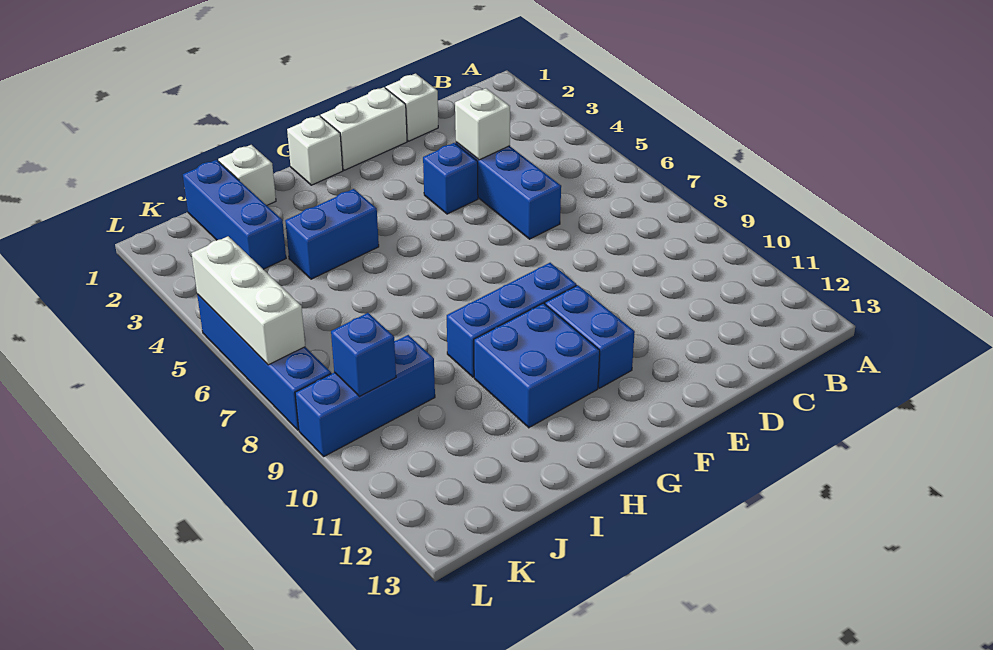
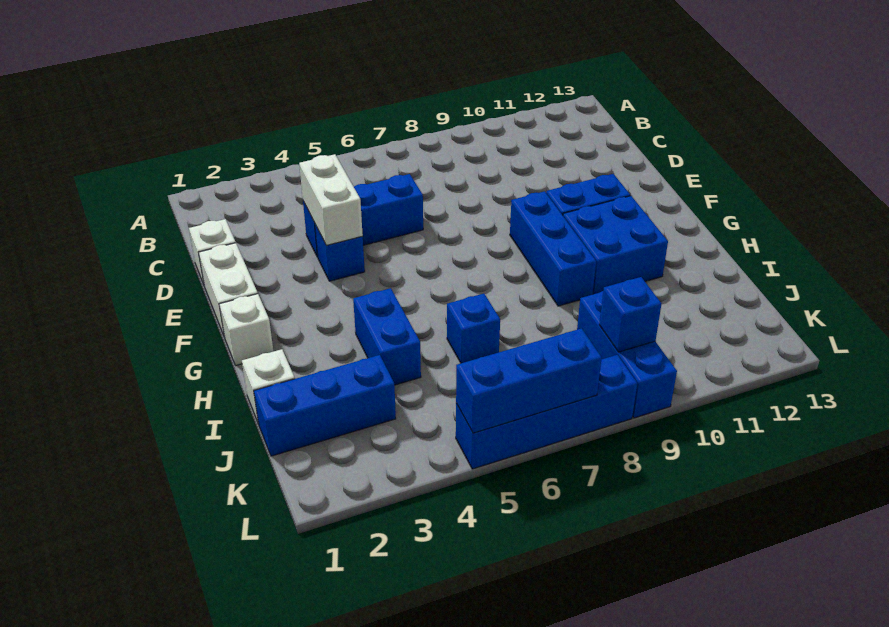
white 1x1 brick [455,88,510,160] -> white 1x2 brick [299,154,363,246]
none -> blue 1x1 brick [447,294,500,363]
white 1x3 brick [191,236,305,365] -> blue 1x3 brick [456,328,602,433]

